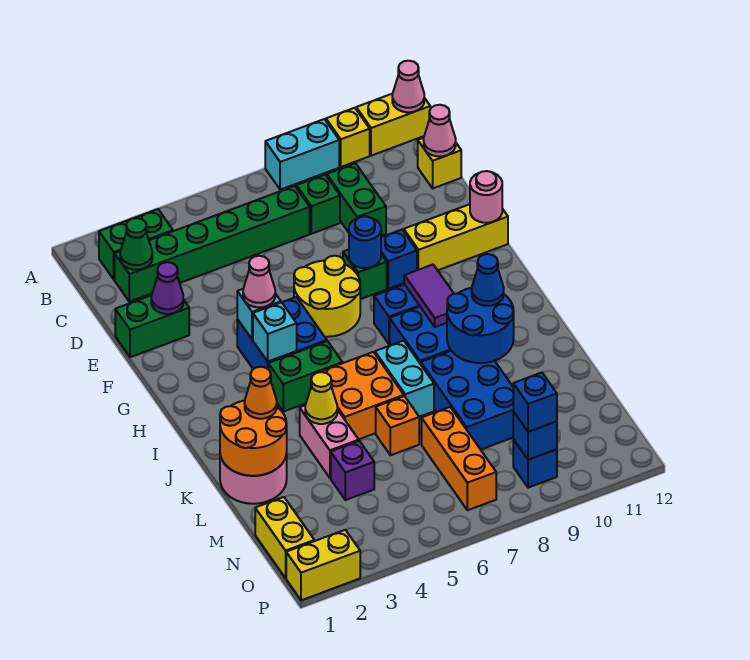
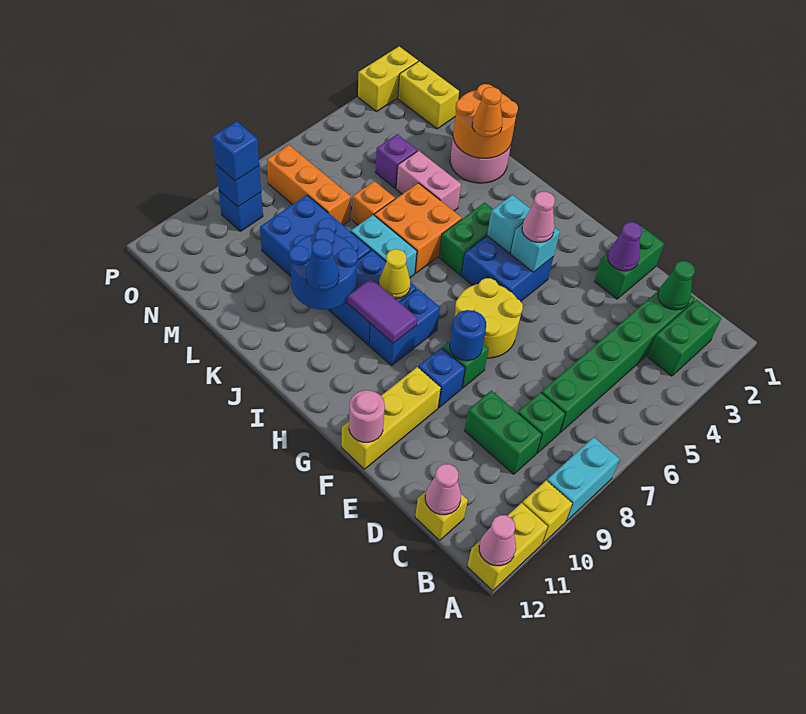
yellow 1x1 cone [305,372,337,424] -> yellow 1x1 cone moved to [379,249,410,299]

